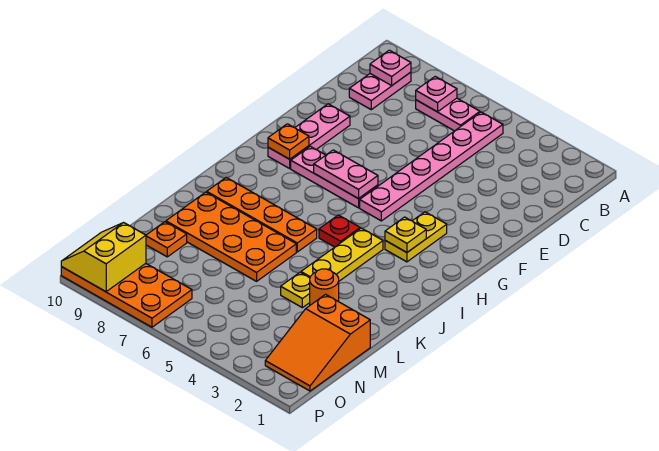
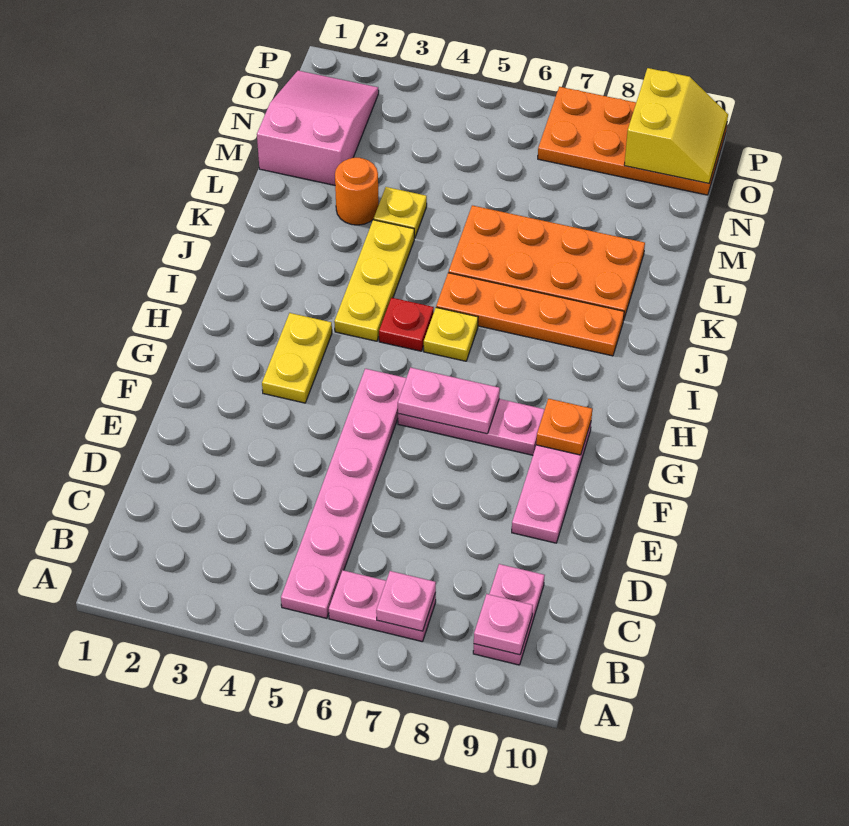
yellow 1x1 plate [385,217,426,252] -> yellow 1x1 plate moved to [424,308,478,361]
orange 2x3 slope [265,294,370,391] -> pink 2x3 slope [257,71,379,185]
orange 1x1 plate [146,222,187,257] -> none

